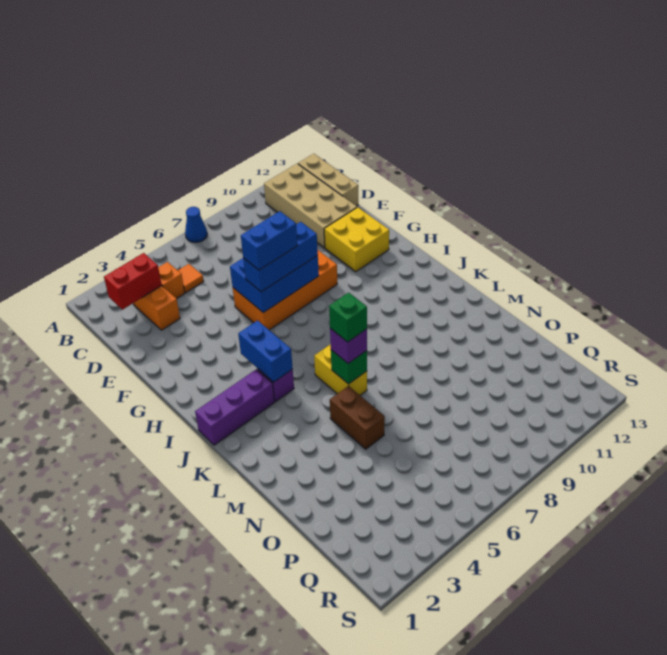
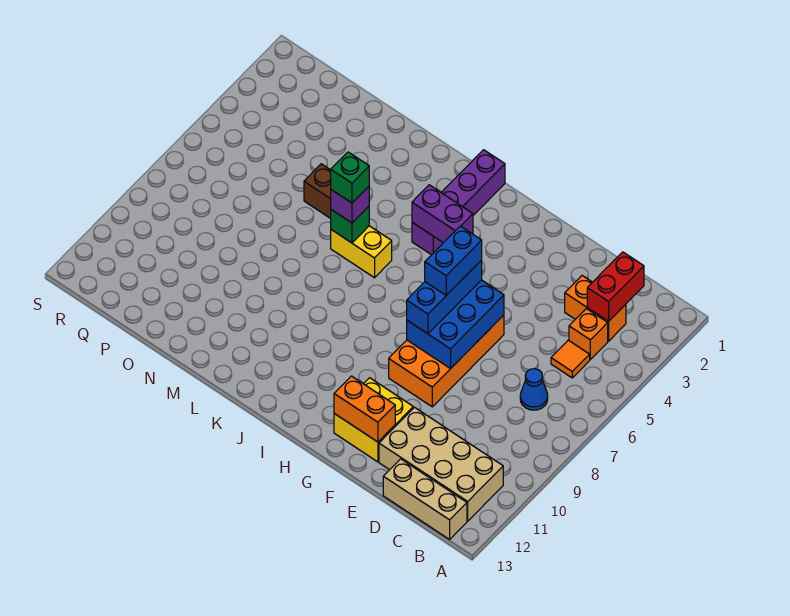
blue 1x1 cone [185,207,207,242] -> blue 1x1 cone moved to [520,369,548,410]
none -> orange 1x2 brick [334,376,395,442]
blue 1x2 brick [238,321,293,382] -> purple 1x2 brick [412,185,473,243]

